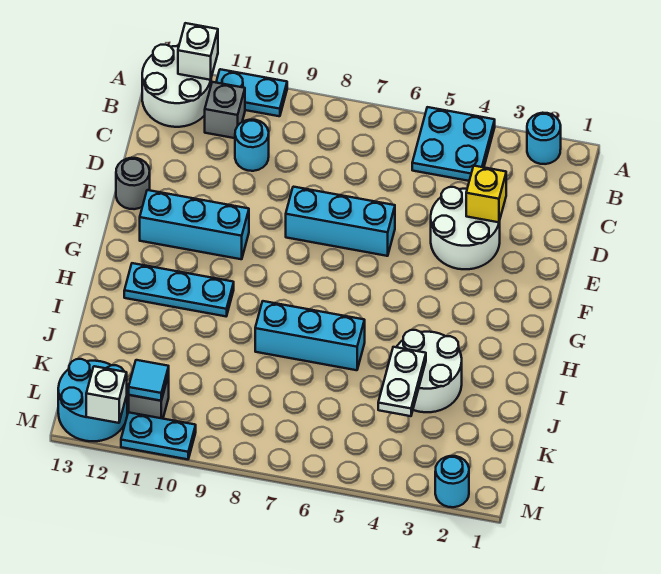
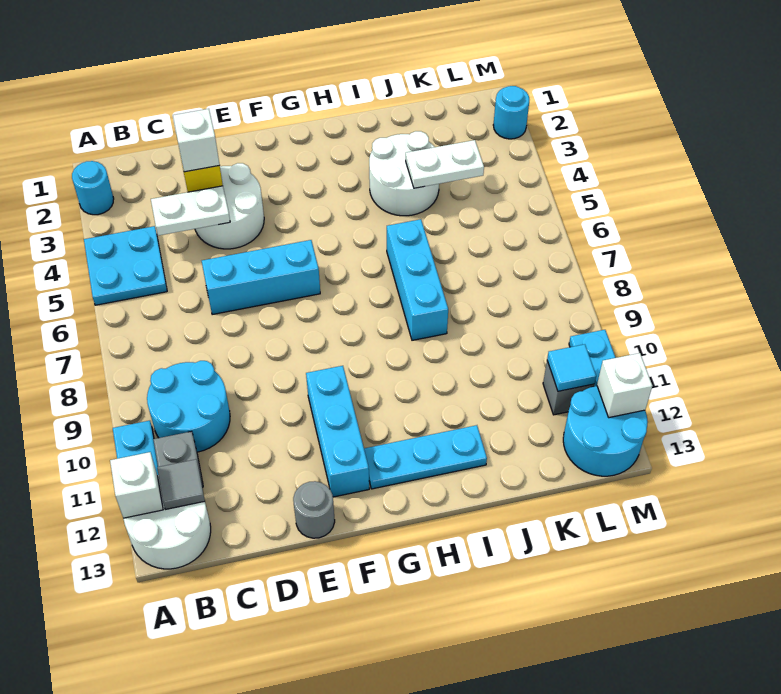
none -> grey 1x1 tile [157,459,205,509]
none -> white 1x2 plate [151,186,230,236]
cyan 1x1 round brick [235,120,269,171] -> cyan 2x2 round brick [147,361,230,452]
none -> white 1x1 brick [173,109,219,172]
cyan 1x3 brick [286,187,395,256] -> cyan 1x3 brick turned to [202,240,320,315]
cyan 1x3 plate [124,263,234,316] -> cyan 1x3 plate turned to [364,425,487,489]

